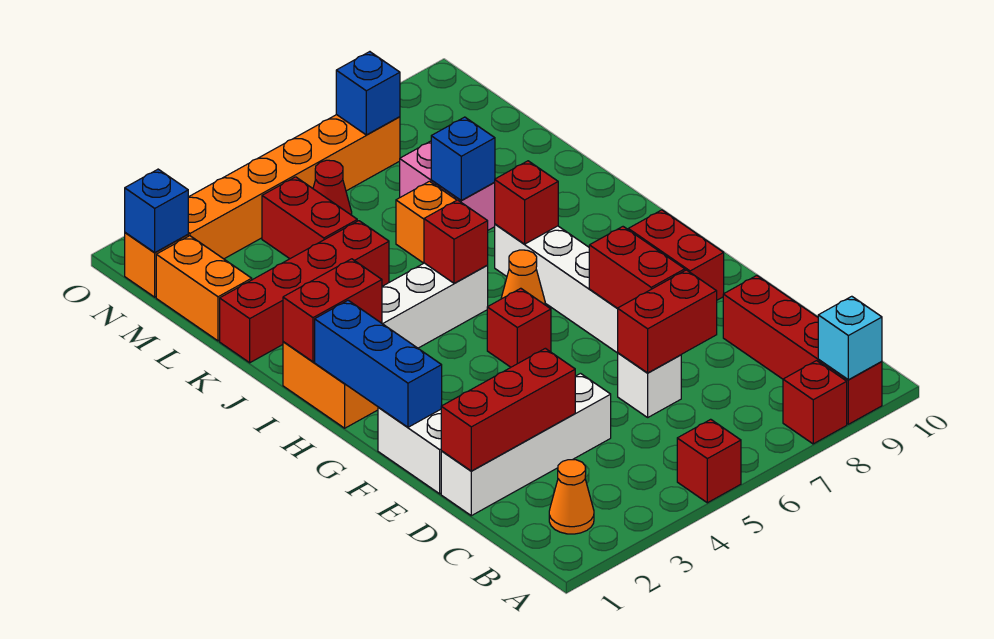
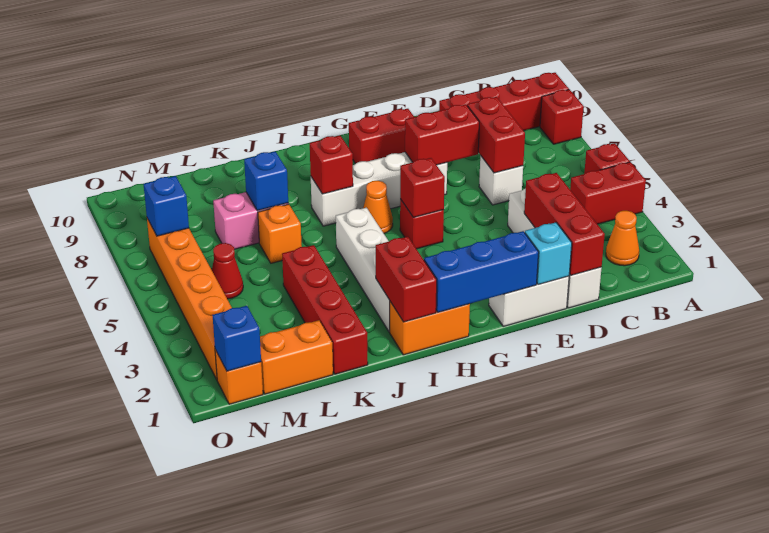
cyan 1x1 brick [818,296,882,380] -> cyan 1x1 brick moved to [525,222,572,285]
red 1x1 brick [424,200,488,283] -> red 1x1 brick moved to [400,158,445,217]
red 1x2 brick [262,177,357,259] -> red 1x2 brick moved to [570,162,646,224]

